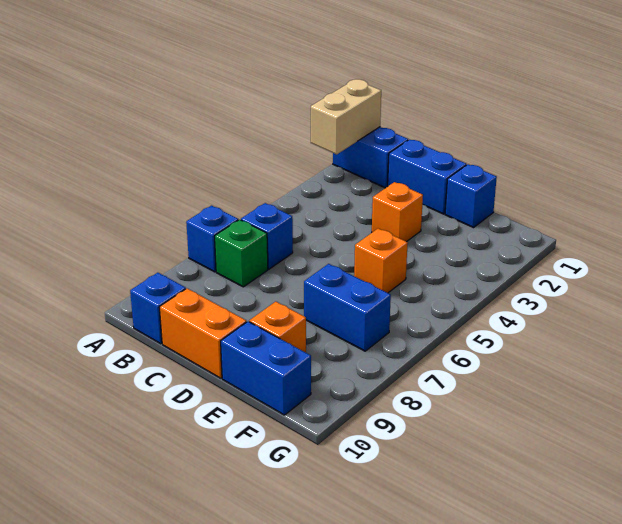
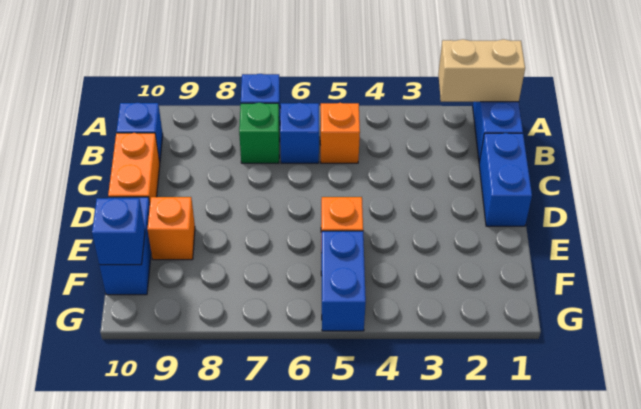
orange 1x1 brick [372,182,423,242] -> orange 1x1 brick moved to [320,103,360,163]
blue 1x1 brick [445,164,497,228] -> blue 1x1 brick moved to [92,198,145,265]
blue 1x2 brick [304,264,391,351] -> blue 1x2 brick moved to [321,231,366,331]

